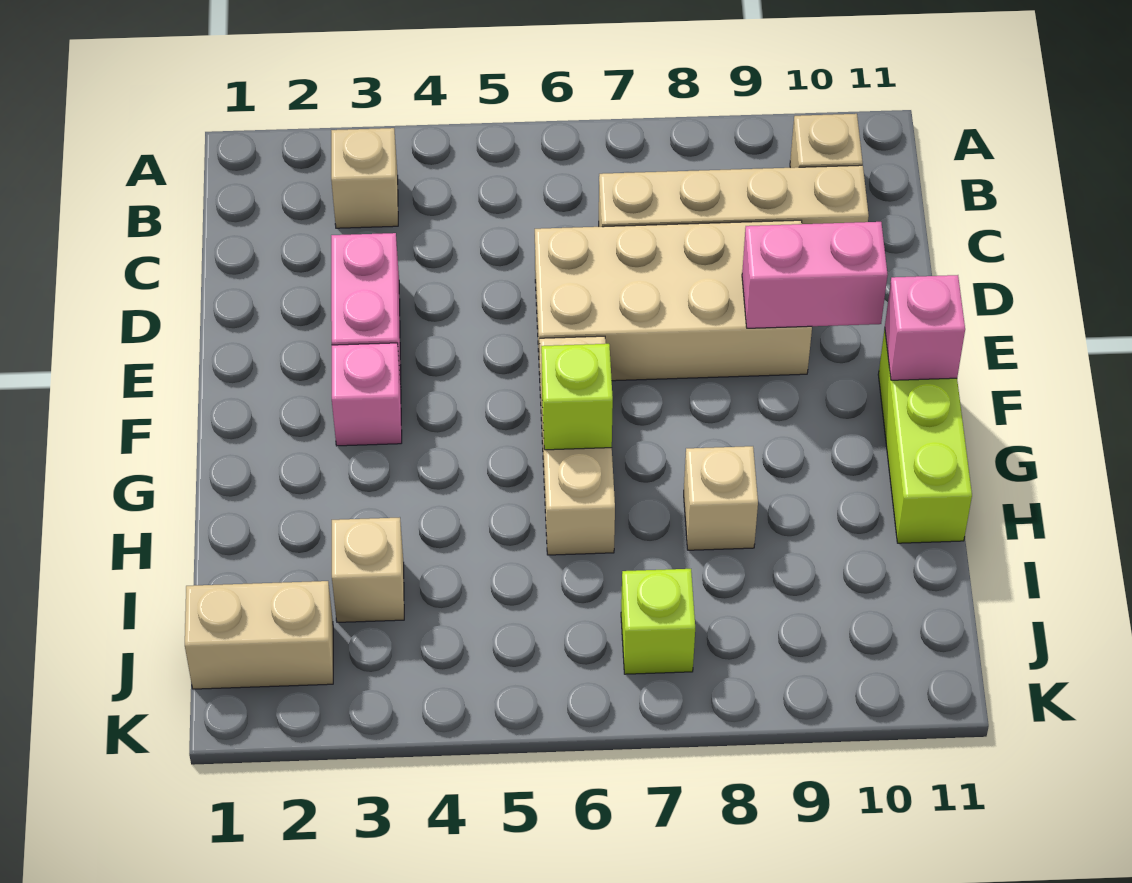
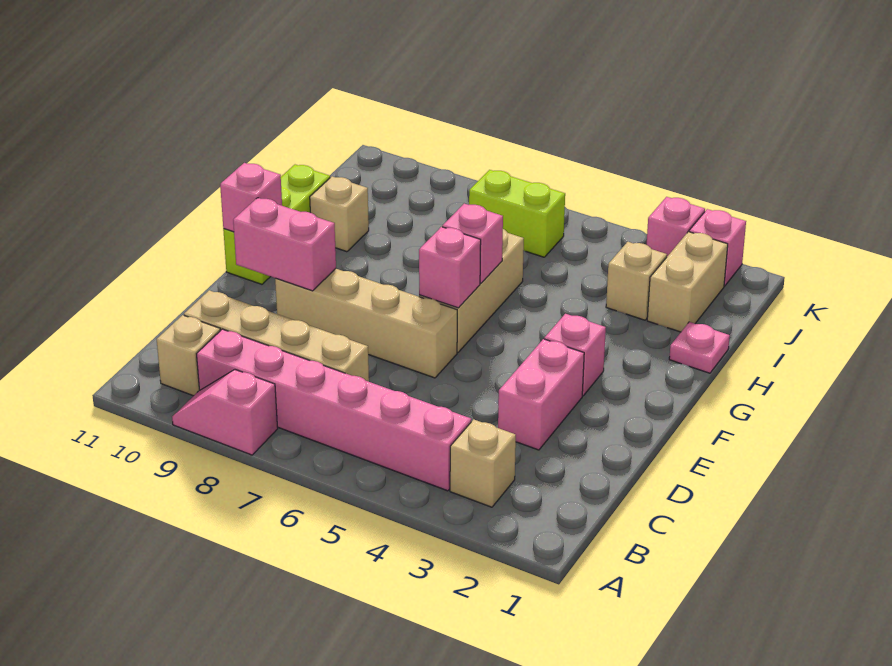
none -> pink 1x2 slope [172,370,278,455]
none -> pink 1x6 brick [197,329,471,491]
tan 2x4 brick [535,220,812,381] -> tan 1x4 brick [275,269,457,378]
none -> pink 1x1 brick [419,227,481,308]
lime 1x1 brick [541,344,613,450] -> pink 1x1 brick [442,204,503,283]
none -> pink 1x1 plate [669,322,730,373]
tan 1x1 brick [684,446,758,550] -> tan 1x1 brick moved to [310,176,369,252]
tan 1x2 brick [185,581,333,689] -> tan 1x2 brick turned to [647,232,728,332]
lime 1x1 brick [621,569,695,674] -> lime 1x2 brick [469,170,565,257]
none -> pink 1x1 brick [689,209,746,286]
none -> pink 1x1 brick [647,197,705,256]

